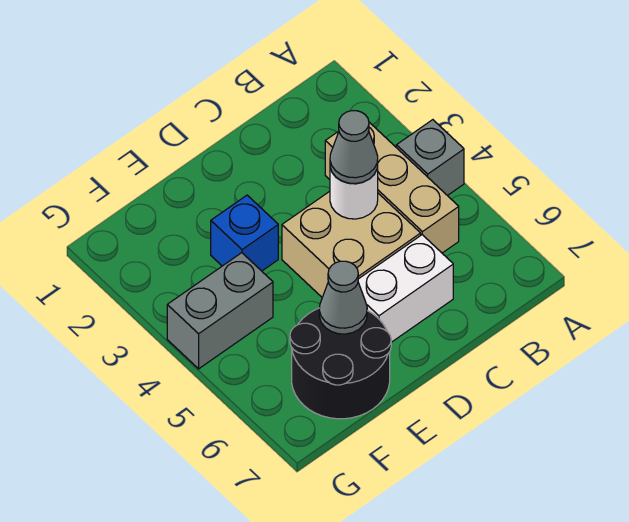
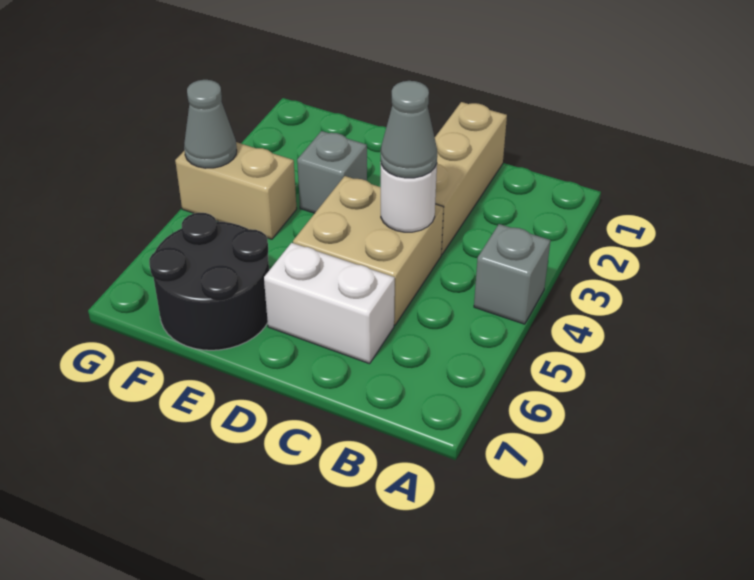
tan 1x3 brick [325,122,459,253] -> tan 1x3 brick moved to [435,102,507,254]
blue 1x1 brick [211,195,278,271] -> grey 1x1 brick [297,131,367,213]
grey 1x1 cone [319,261,367,334] -> grey 1x1 cone moved to [184,80,237,168]
grey 1x2 brick [167,253,273,369] -> tan 1x2 brick [175,142,297,239]

